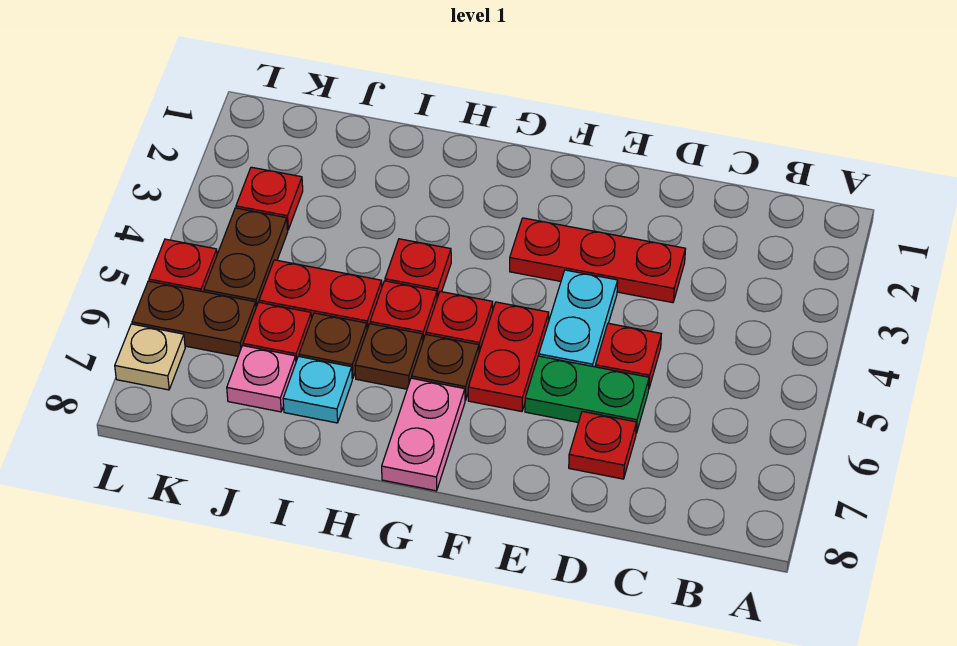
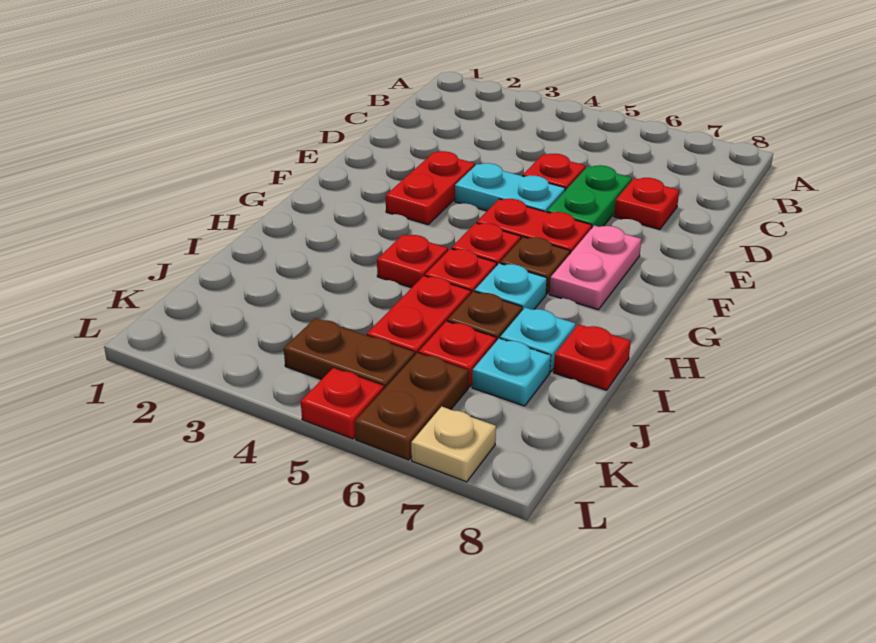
red 1x3 plate [510,218,685,303] -> red 1x2 plate [386,151,475,225]
pink 1x2 plate [382,378,465,491] -> pink 1x2 plate turned to [550,225,641,310]
brown 1x1 plate [355,324,423,389] -> cyan 1x1 plate [475,263,547,310]
pink 1x1 plate [227,346,296,412] -> cyan 1x1 plate [472,338,551,406]
red 1x1 plate [236,167,303,230] -> red 1x1 plate moved to [554,324,631,390]

